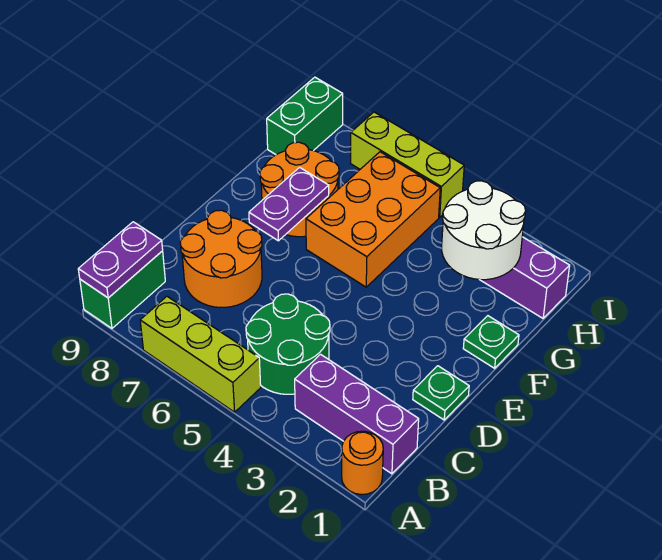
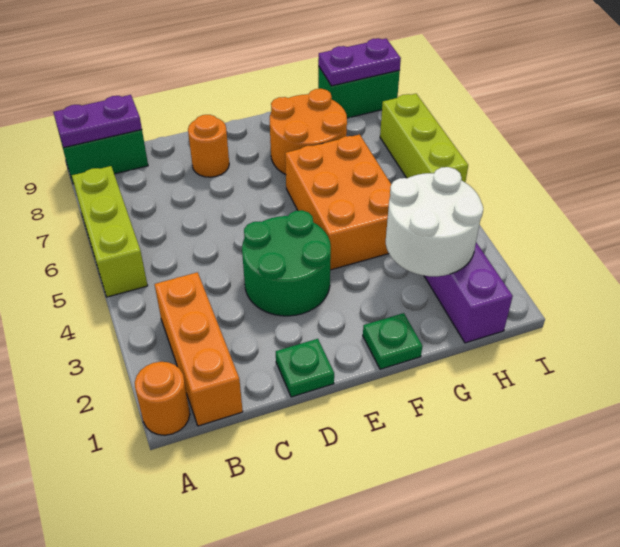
purple 1x3 brick [295,354,419,474] -> orange 1x3 brick [155,272,243,426]
green 2x2 round brick [246,294,330,394] -> green 2x2 round brick moved to [242,210,331,316]
orange 2x2 round brick [180,210,262,307] -> orange 1x1 round brick [188,115,229,177]
purple 1x2 plate [249,167,329,241] -> purple 1x2 plate moved to [318,38,401,86]
orange 2x3 brick [306,152,440,287] -> orange 2x3 brick turned to [285,134,391,270]

